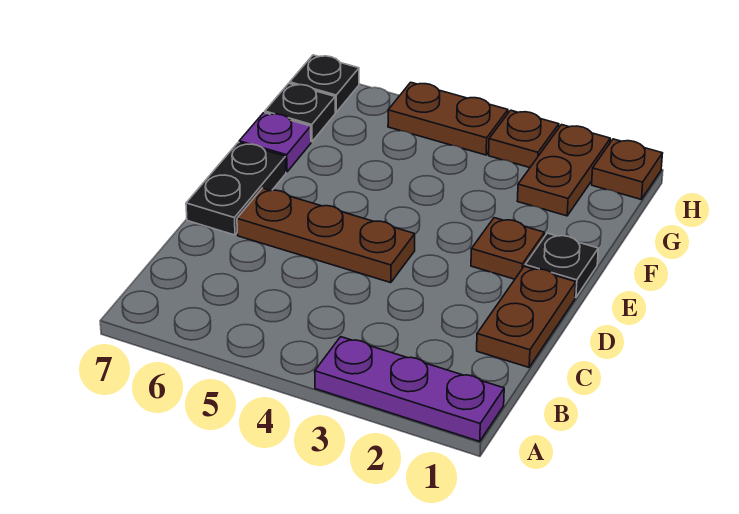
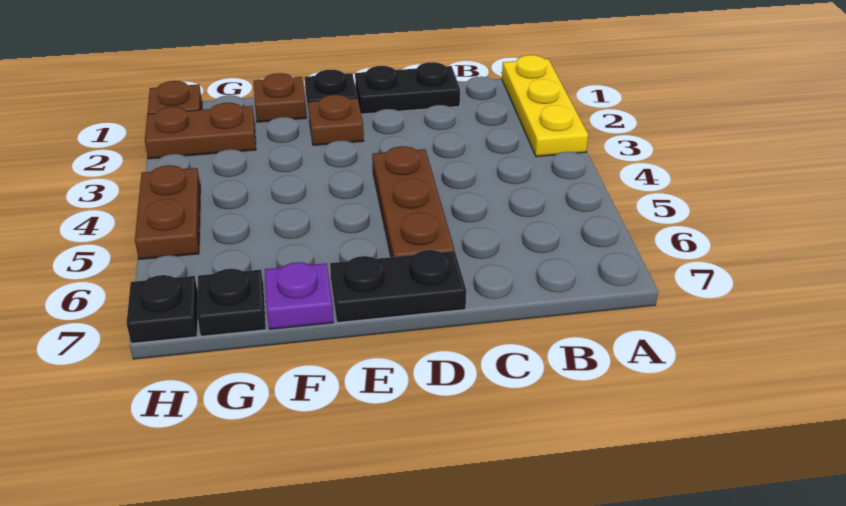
purple 1x3 plate [315,337,504,441] -> yellow 1x3 plate [502,55,588,157]
brown 1x2 plate [477,266,576,367] -> black 1x2 plate [355,62,460,114]
brown 1x1 plate [489,110,559,168] -> brown 1x1 plate moved to [254,73,307,122]

